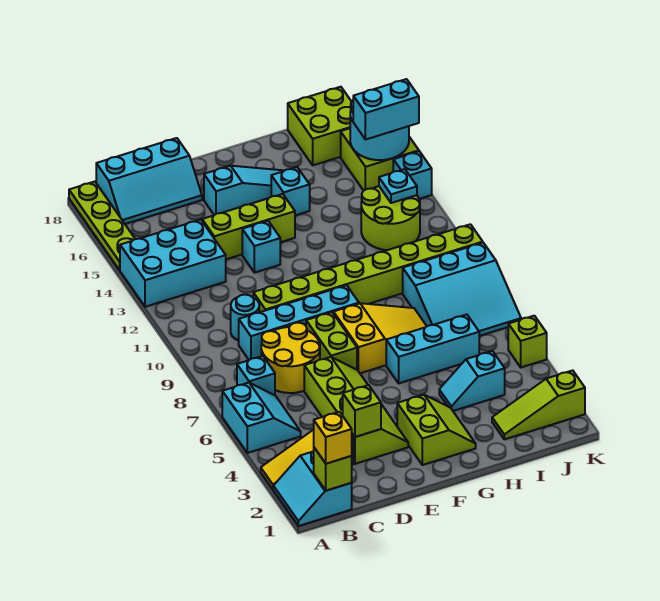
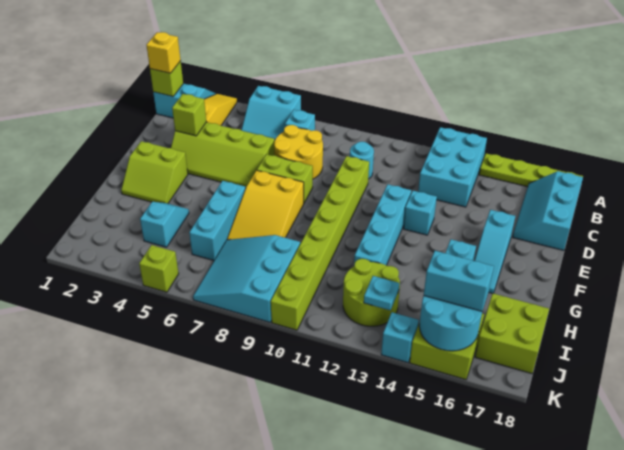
cyan 1x4 brick [239,285,359,360] -> cyan 1x4 brick moved to [354,184,411,265]
lime 1x3 brick [202,194,295,259] -> none
lime 1x3 slope [492,370,585,439] -> none
cyan 1x2 brick [353,79,419,140] -> cyan 1x2 brick turned to [424,251,494,311]

